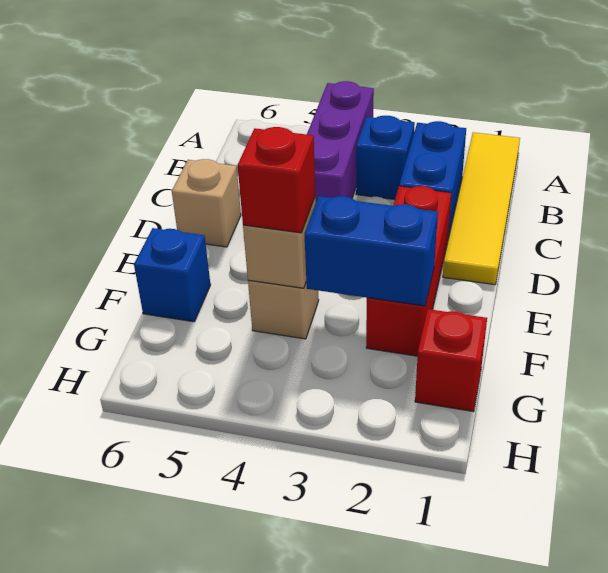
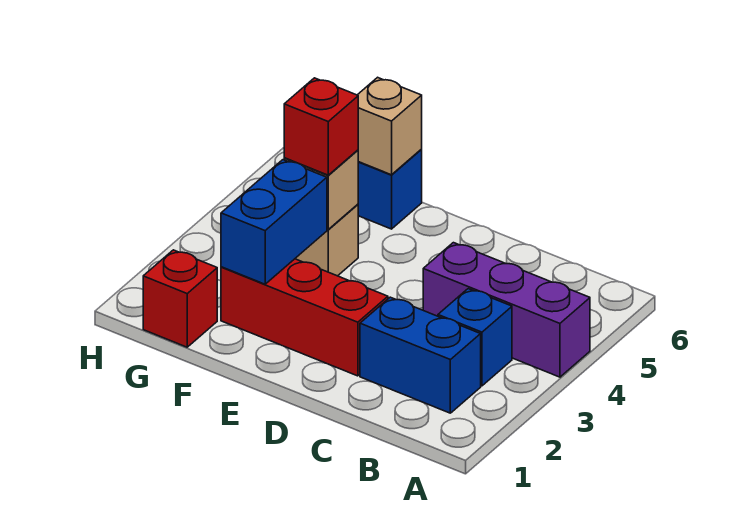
yellow 1x4 tile [443,132,520,285] -> none
tan 1x1 brick [172,159,241,247] -> tan 1x1 brick moved to [358,77,422,175]

